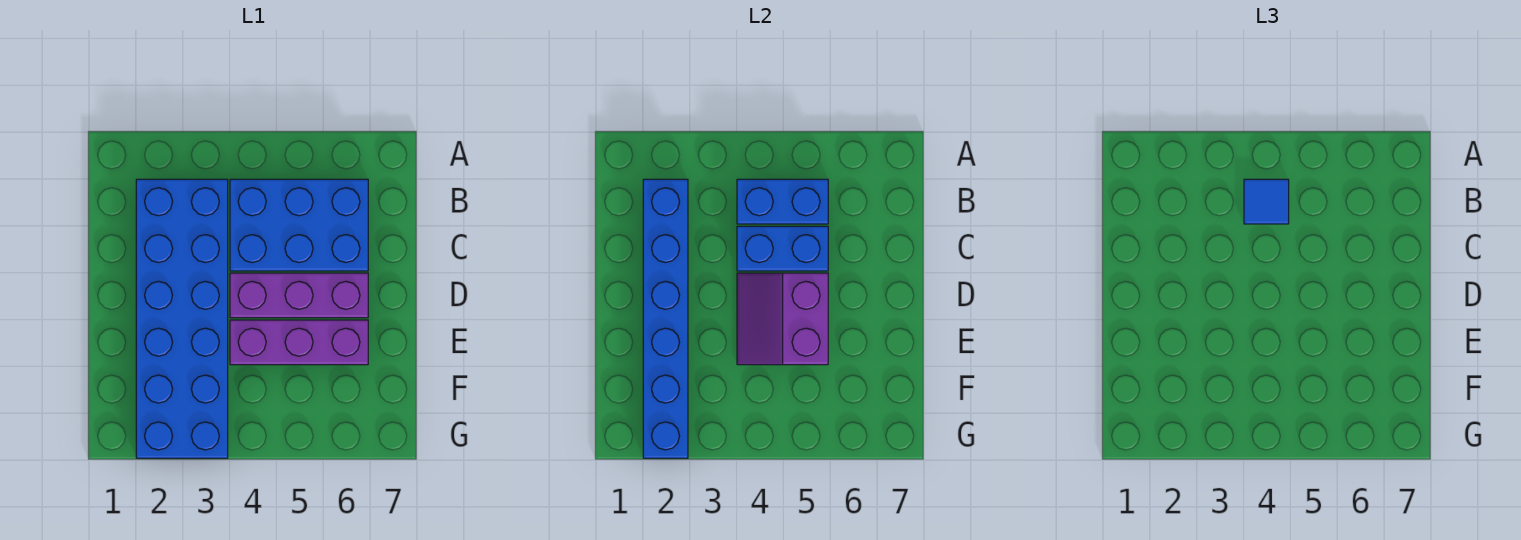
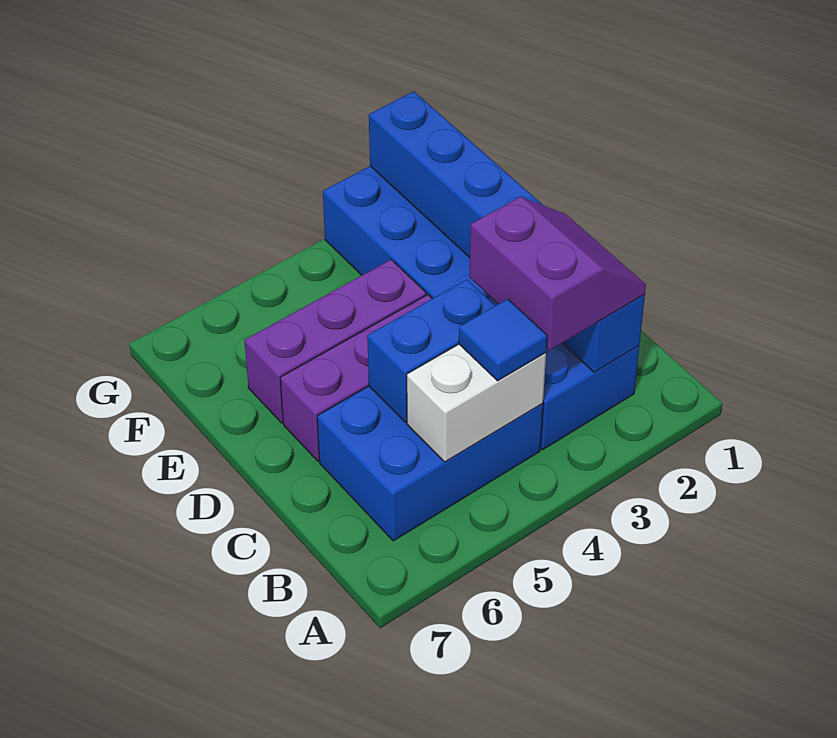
blue 1x2 brick [737,179,828,224] -> white 1x2 brick [407,344,546,462]
purple 2x2 slope [737,273,828,365] -> purple 2x2 slope moved to [469,197,646,351]

